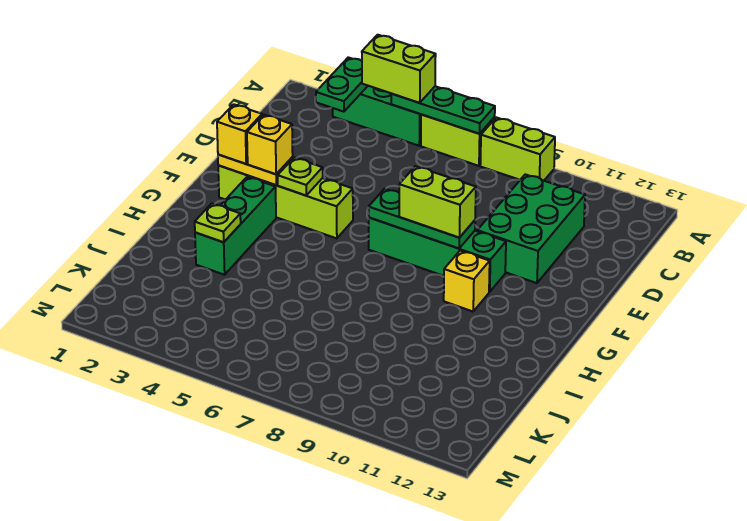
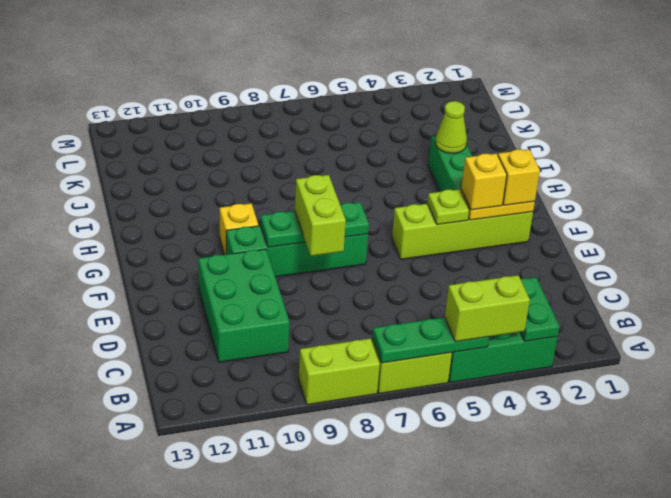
lime 1x2 brick [399,166,476,238] -> lime 1x2 brick turned to [295,175,346,256]
lime 1x1 plate [195,204,241,242] -> lime 1x1 cone [435,101,467,153]

